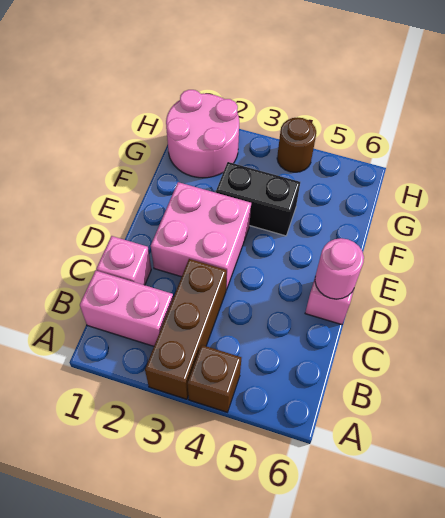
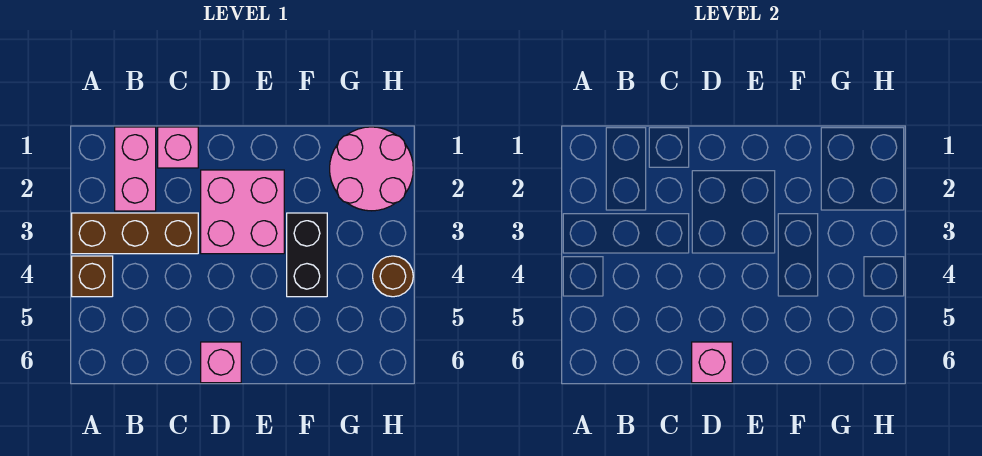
pink 1x1 round brick [315,238,364,299] -> pink 1x1 brick [692,342,732,383]

